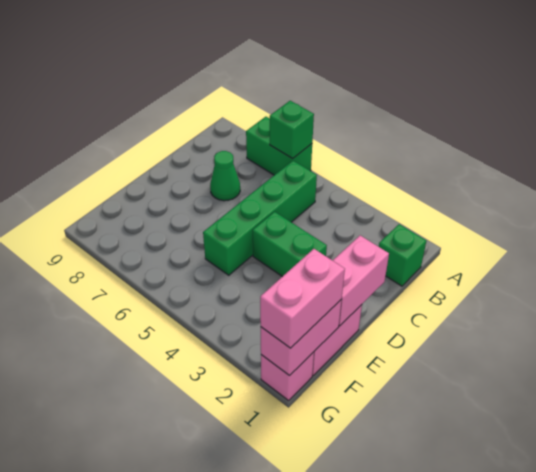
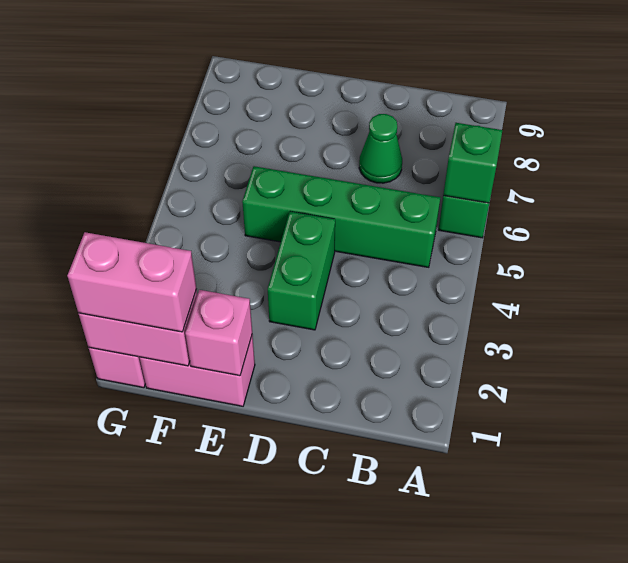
green 1x1 brick [379,224,426,286] -> none
pink 1x2 brick [333,236,389,326] -> pink 1x1 brick [185,290,252,376]

